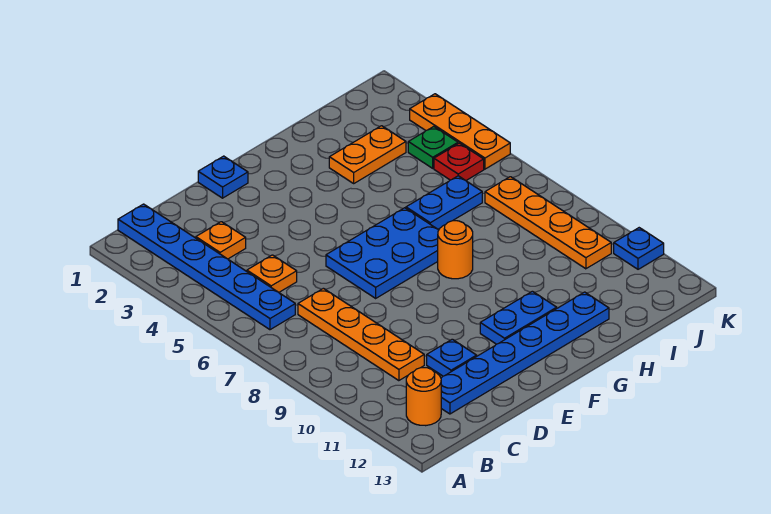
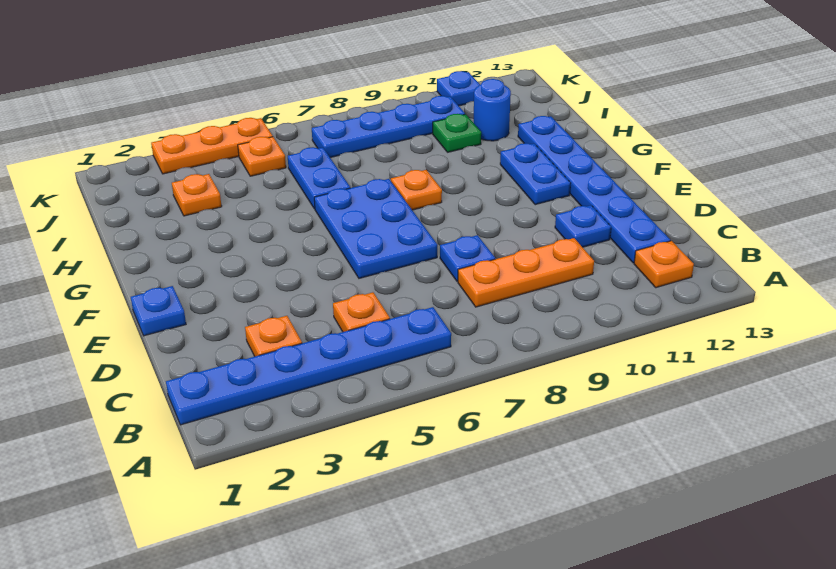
orange 1x1 round brick [406,368,441,426] -> orange 1x1 plate [634,241,694,288]
orange 1x4 plate [298,288,424,381] -> orange 1x3 plate [458,238,594,307]
none -> blue 1x1 plate [440,235,495,282]
orange 1x1 round brick [438,221,473,279] -> orange 1x1 plate [391,170,442,210]
orange 1x2 plate [329,126,406,183] -> orange 1x1 plate [172,174,222,216]
none -> blue 1x1 round brick [474,79,511,141]
green 1x1 plate [408,127,458,168] -> green 1x1 plate moved to [433,114,481,152]
red 1x1 plate [434,143,484,180] -> orange 1x1 plate [238,137,286,176]
orange 1x4 plate [485,177,611,269] -> blue 1x4 plate [312,96,465,158]

